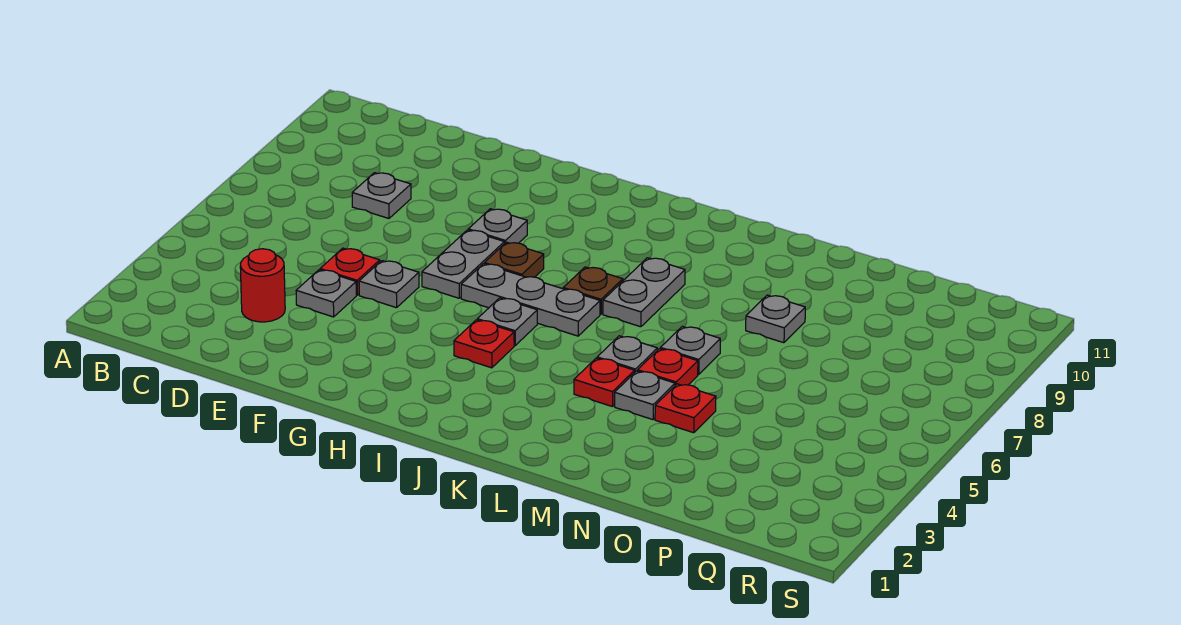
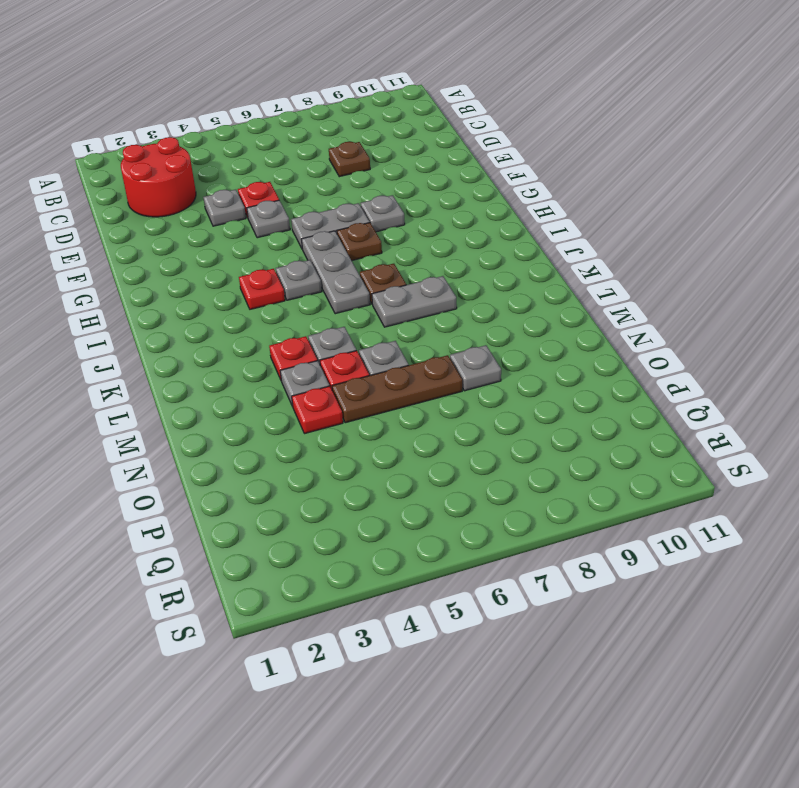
red 1x1 round brick [240,249,285,322] -> red 2x2 round brick [121,137,196,217]
grey 1x1 plate [352,173,411,218] -> brown 1x1 plate [329,142,370,177]
none -> brown 1x3 plate [332,355,462,423]

